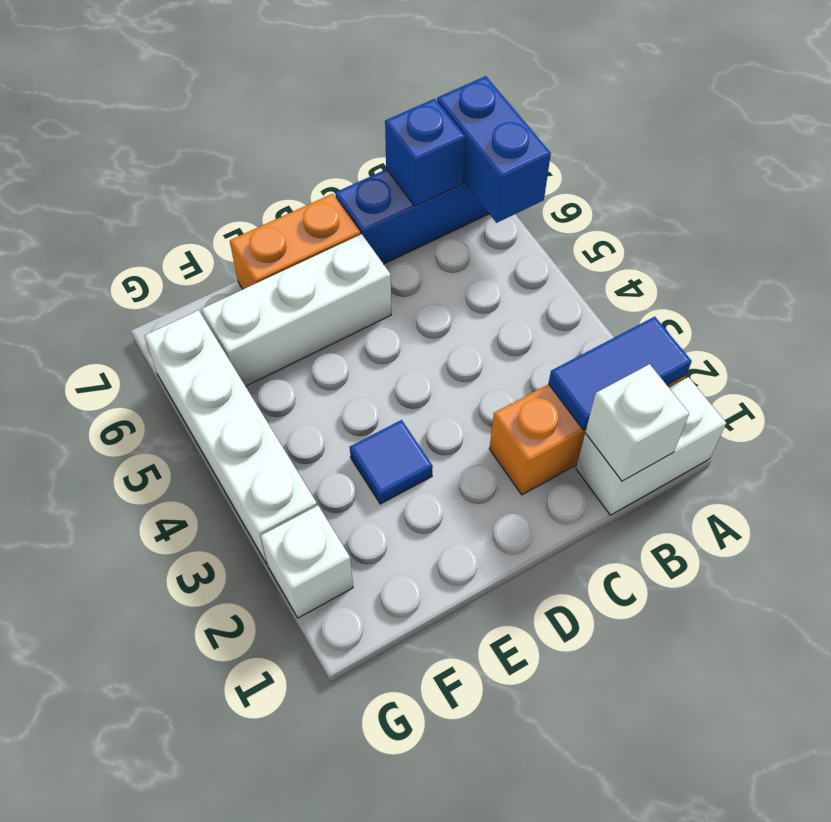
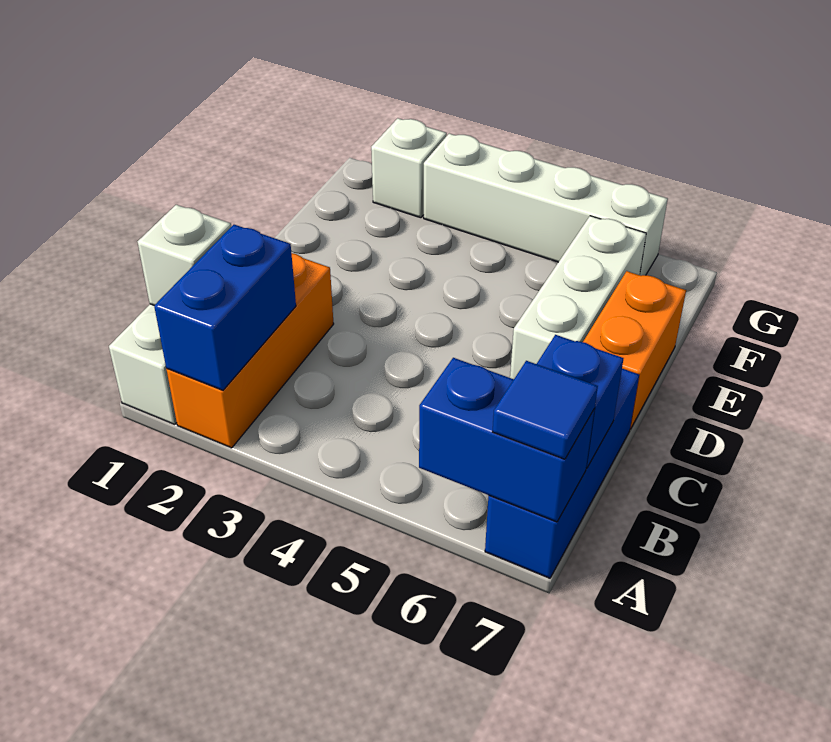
blue 1x2 tile [548,317,692,430] -> blue 1x2 brick [154,225,296,390]
blue 1x1 tile [350,420,433,504] -> blue 1x1 tile moved to [493,361,598,459]

